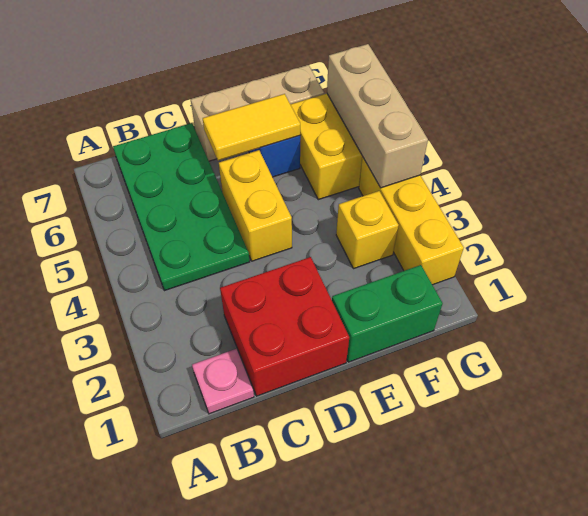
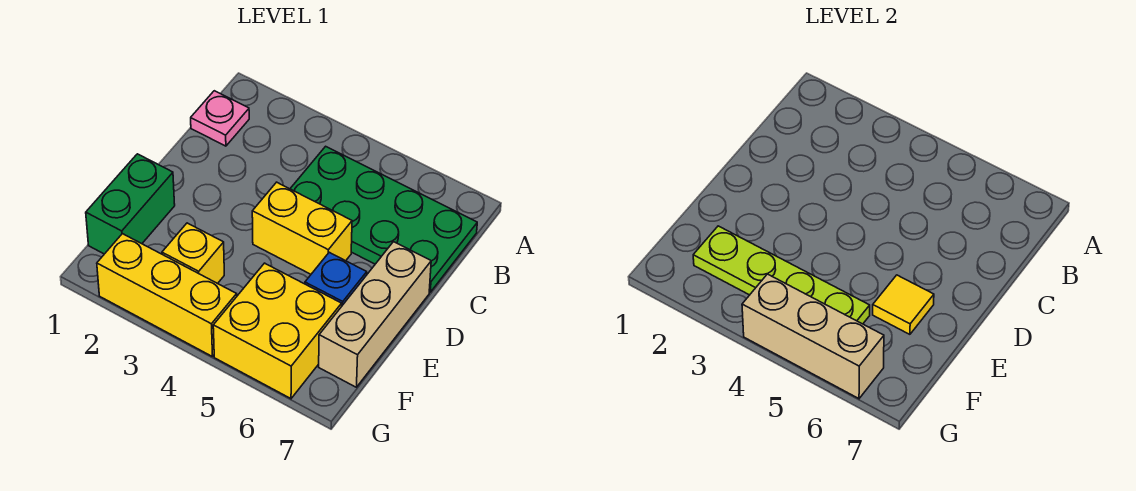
red 2x2 brick [220,257,349,396] -> none
yellow 1x2 tile [203,94,300,160] -> yellow 1x1 tile [873,275,934,334]
none -> lime 1x4 plate [693,226,870,324]

